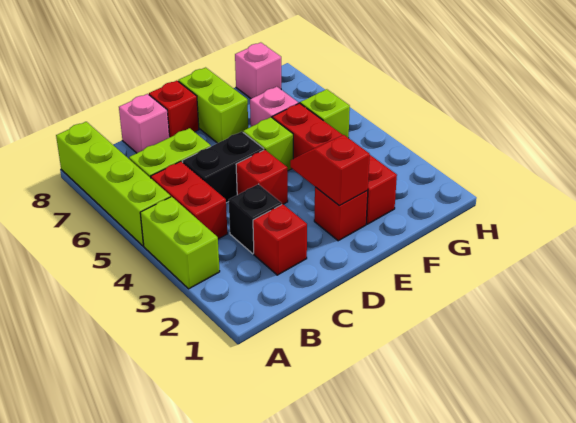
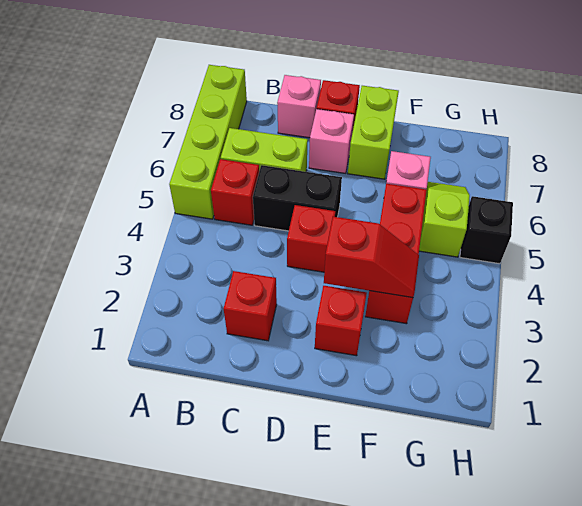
lime 1x2 brick [140,197,220,289] -> none
red 1x2 brick [151,161,227,239] -> red 1x1 brick [211,159,259,225]
black 1x1 brick [229,184,282,254] -> black 1x1 brick moved to [460,196,513,264]
red 1x2 slope [290,135,370,205] -> red 1x2 slope turned to [324,217,419,298]
lime 1x1 brick [243,117,293,171] -> none
red 1x4 brick [272,103,397,224] -> red 1x3 brick [365,184,427,324]
pink 1x1 brick [235,43,281,99] -> pink 1x1 brick moved to [309,109,354,173]

